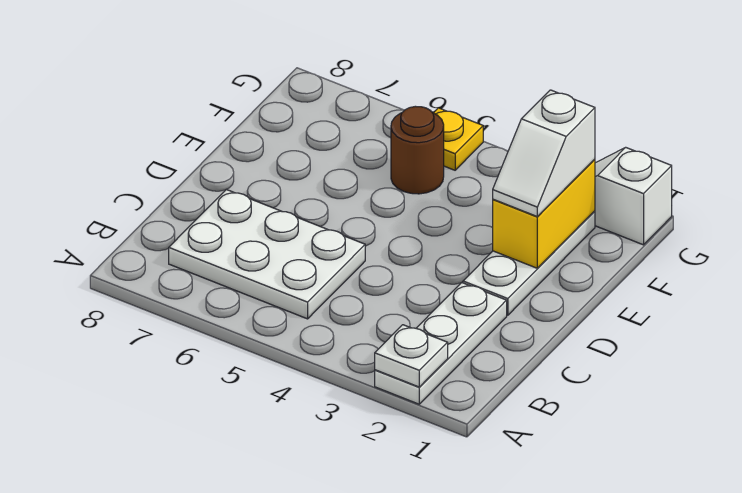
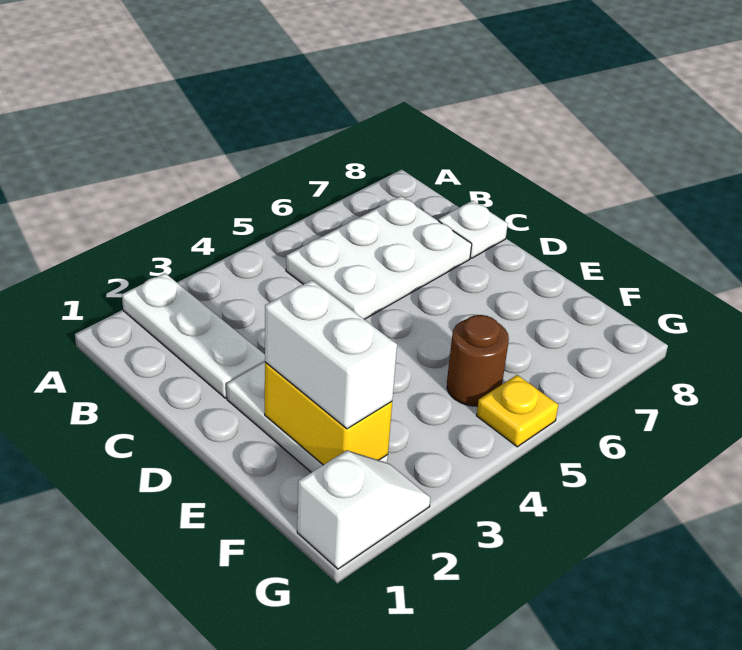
white 1x1 plate [375,325,448,387] -> white 1x1 plate moved to [438,201,508,258]
white 1x2 slope [493,90,595,216] -> white 1x2 brick [265,280,397,429]

